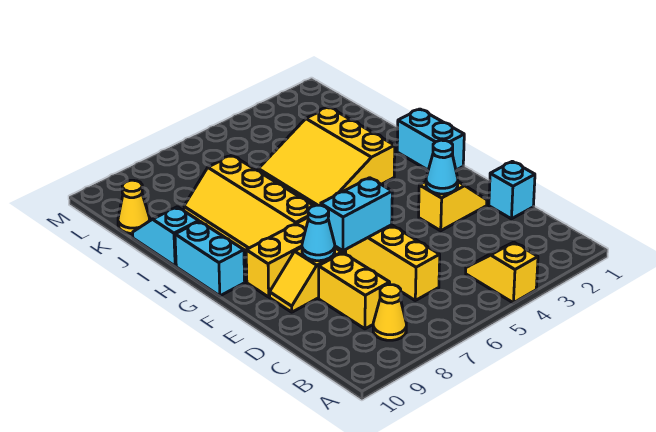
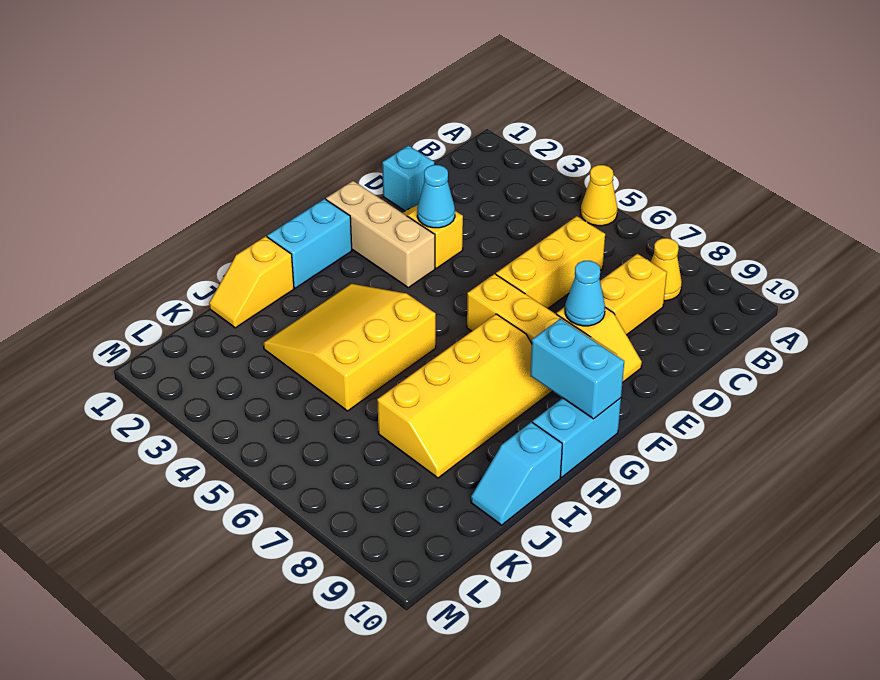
yellow 1x2 slope [466,242,538,303] -> yellow 1x2 slope moved to [209,236,294,328]
cyan 1x2 brick [321,178,392,251] -> cyan 1x2 brick moved to [530,319,624,419]
none -> tan 1x3 brick [326,181,435,288]
yellow 3x3 slope [258,107,395,206] -> yellow 3x3 slope turned to [263,284,436,411]
yellow 1x1 cone [118,180,150,234] -> yellow 1x1 cone moved to [581,165,618,226]

